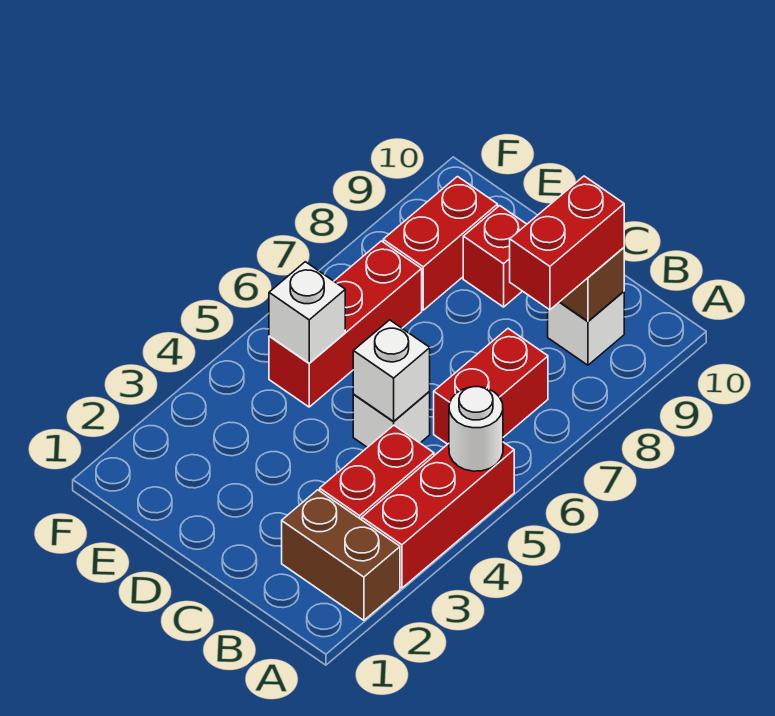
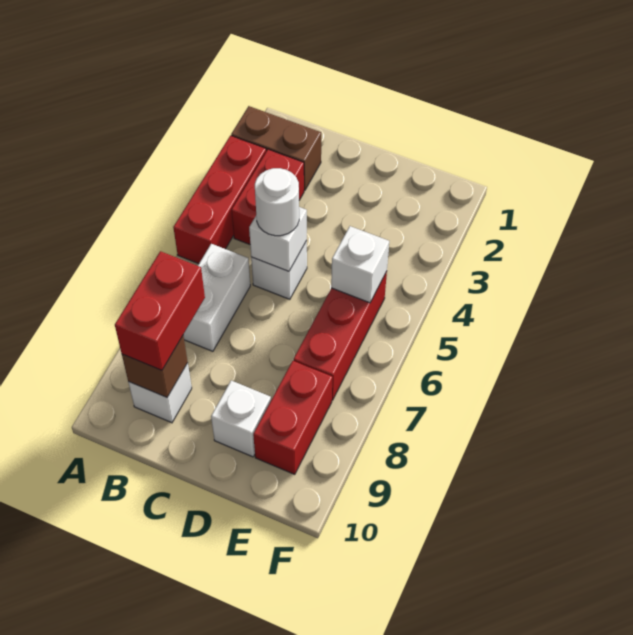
white 1x1 round brick [449,387,503,471] -> white 1x1 round brick moved to [255,168,299,236]
red 1x2 brick [434,329,548,444] -> white 1x2 brick [183,244,250,351]
red 1x1 brick [463,206,527,307] -> white 1x1 brick [211,381,271,457]

